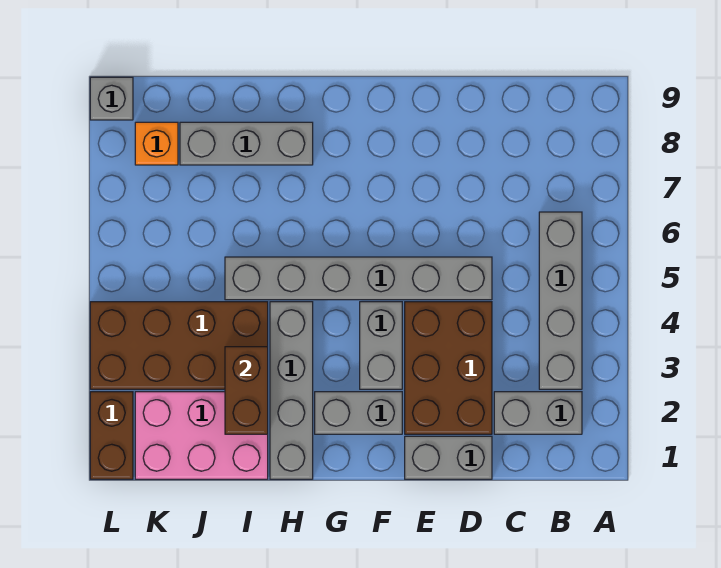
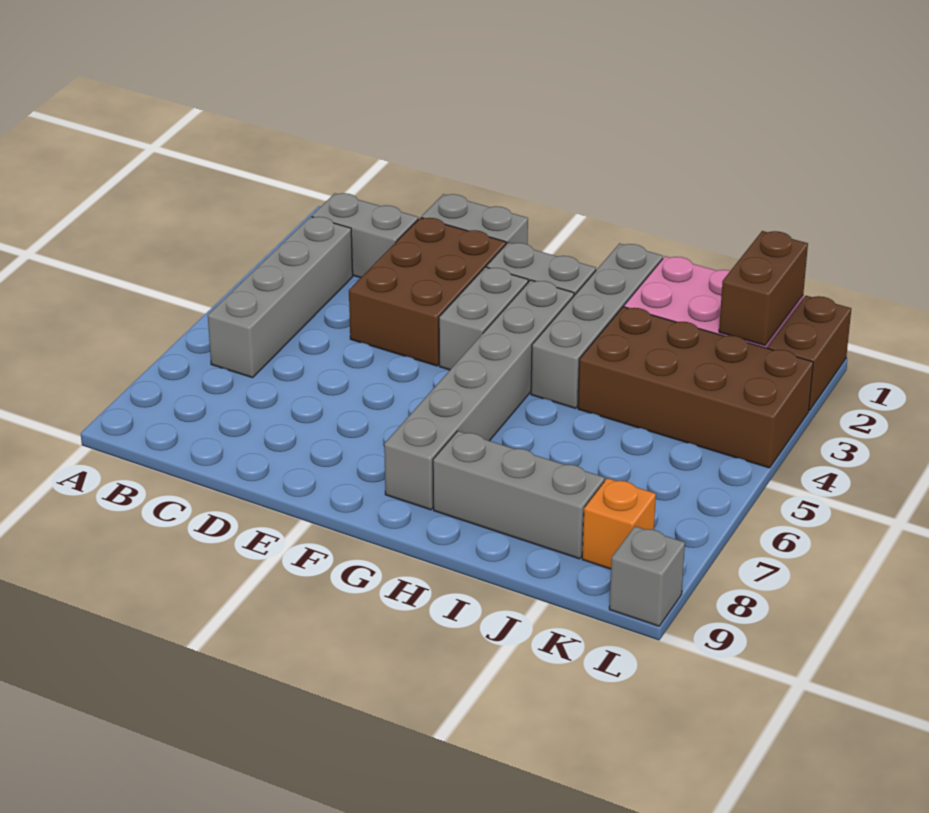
grey 1x6 brick [225,257,492,300] -> grey 1x6 brick turned to [384,280,574,510]
brown 1x2 brick [225,347,268,434] -> brown 1x2 brick moved to [719,231,808,346]

